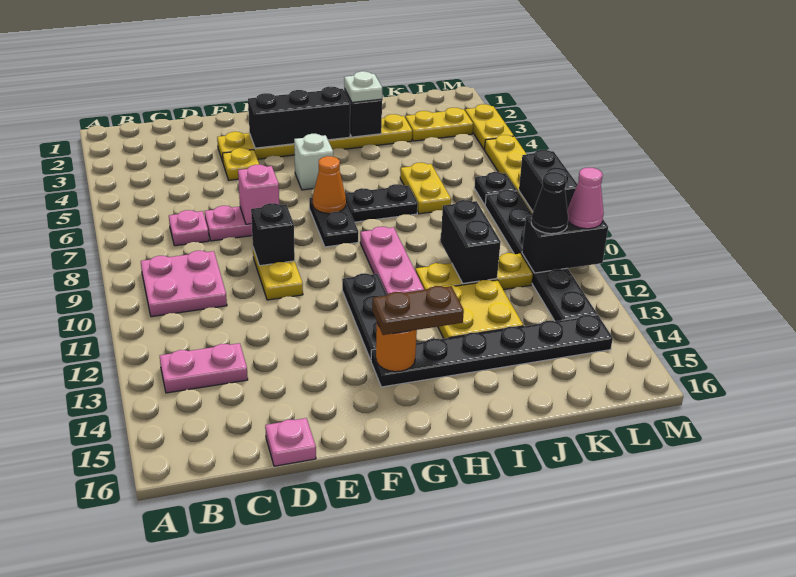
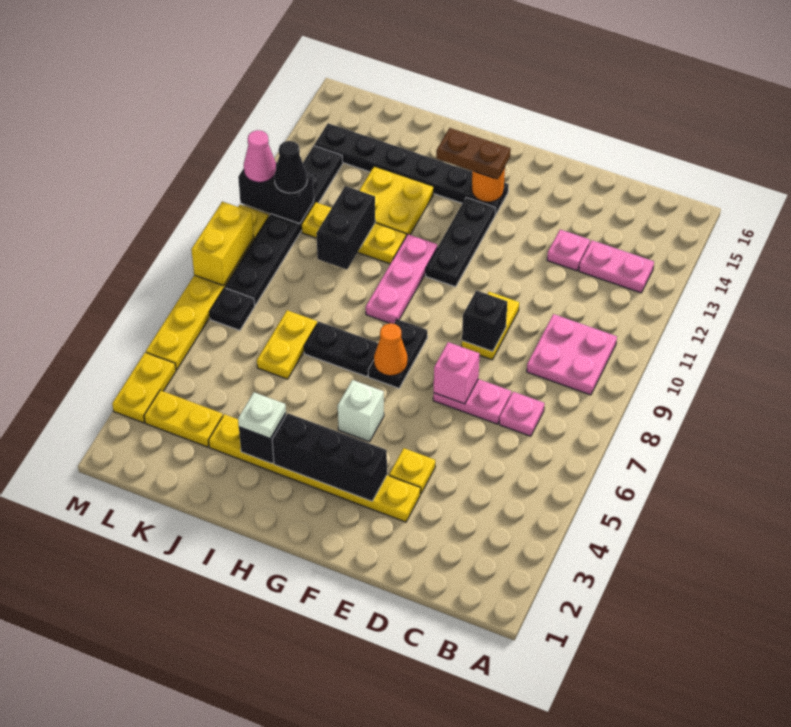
pink 1x1 plate [265,418,316,466] -> pink 1x1 plate moved to [547,230,590,271]
black 1x2 brick [519,150,577,212] -> yellow 1x2 brick [191,202,254,286]

